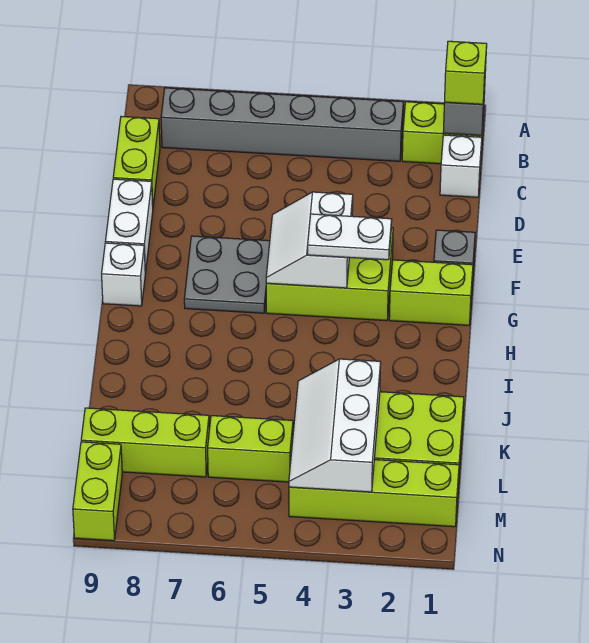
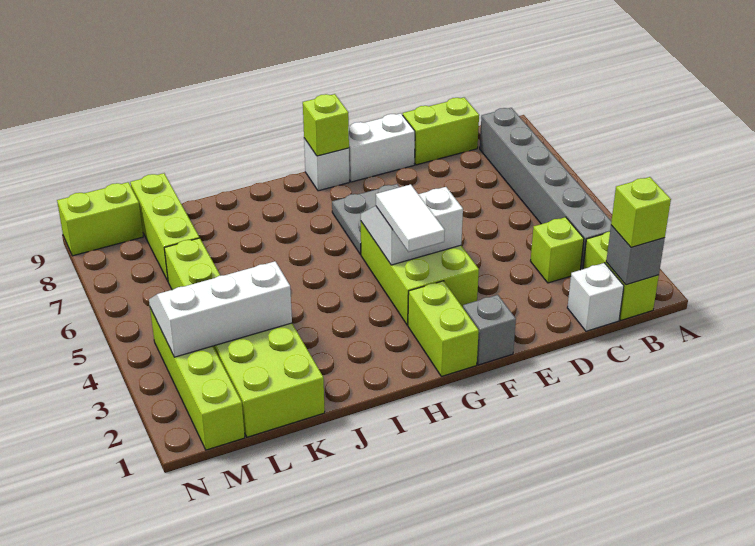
none -> lime 1x1 brick [531,217,584,283]
white 1x2 plate [308,214,392,260] -> white 1x2 tile [376,184,445,252]
none -> lime 1x1 brick [303,94,349,156]

